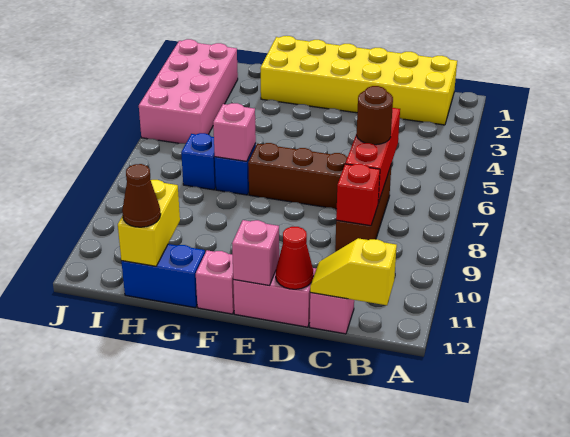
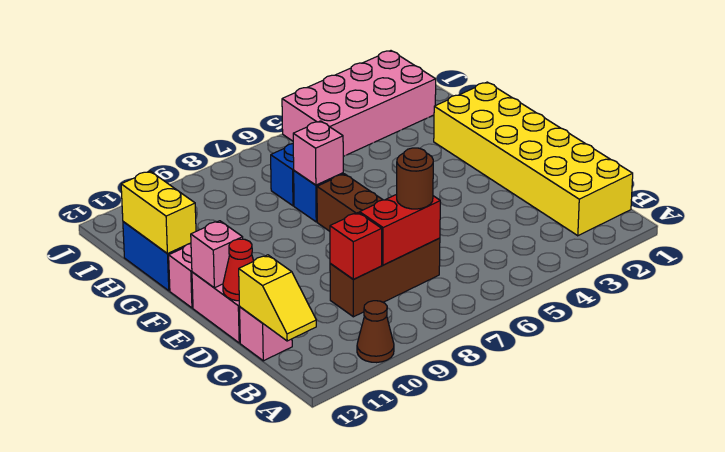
yellow 1x2 slope [310,238,397,305] -> yellow 1x2 slope turned to [239,255,316,341]
red 1x3 brick [345,108,400,203] -> red 1x2 brick [360,194,440,265]
yellow 1x2 brick [118,180,180,266] -> yellow 1x2 brick turned to [121,171,196,254]
brown 1x1 cone [122,164,161,227] -> brown 1x1 cone moved to [357,301,394,363]

